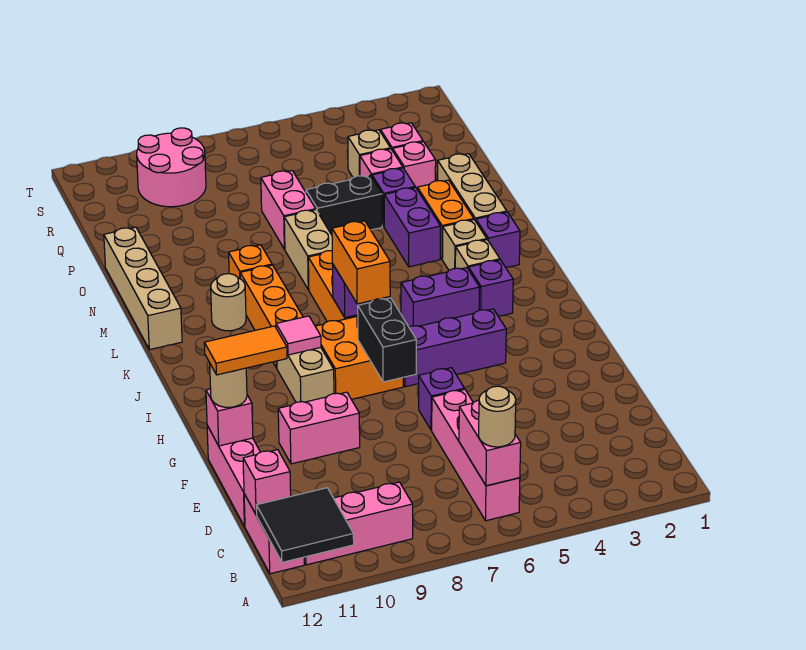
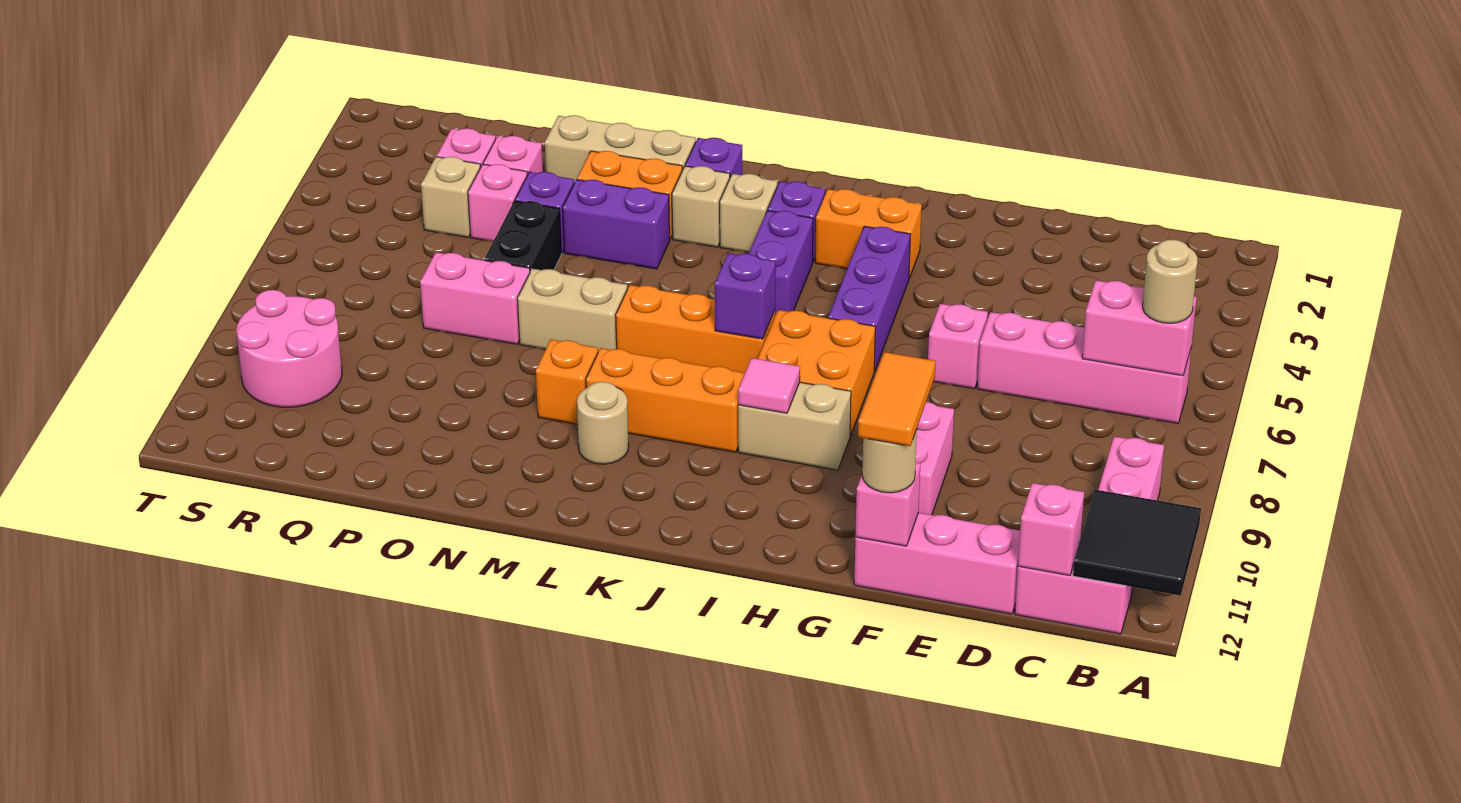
purple 1x1 brick [419,368,464,430] -> pink 1x1 brick [928,304,988,389]
black 1x2 brick [358,298,416,382] -> none
orange 1x2 brick [332,221,390,304] -> orange 1x2 brick moved to [815,189,922,278]
tan 1x4 brick [104,227,182,350] -> none

